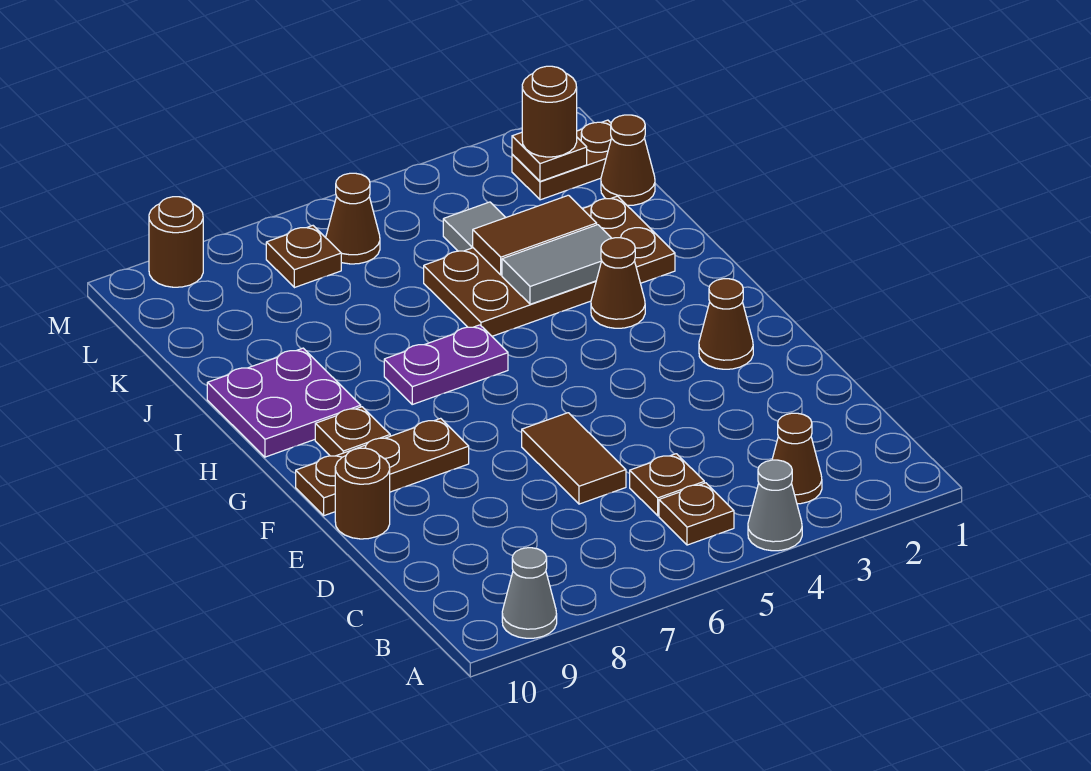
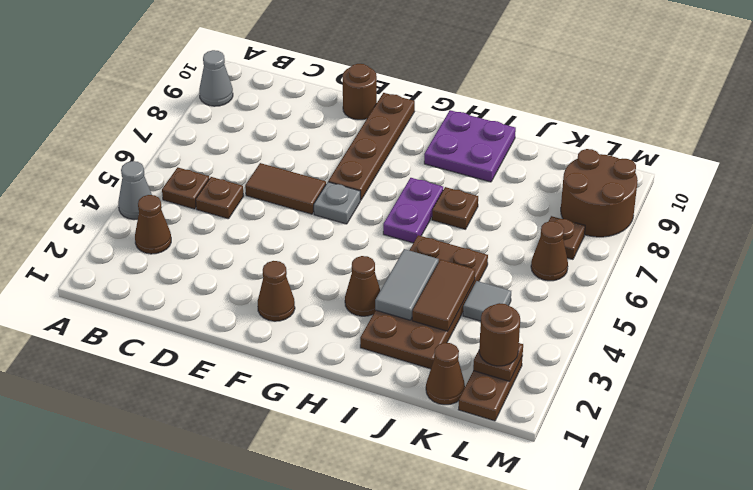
none -> grey 1x1 plate [314,182,360,224]
brown 1x3 plate [296,418,469,516] -> brown 1x4 plate [328,93,415,200]
brown 1x1 plate [315,407,390,456] -> brown 1x1 plate moved to [432,187,478,229]
brown 1x1 round brick [149,197,203,287] -> brown 2x2 round brick [561,149,638,237]

